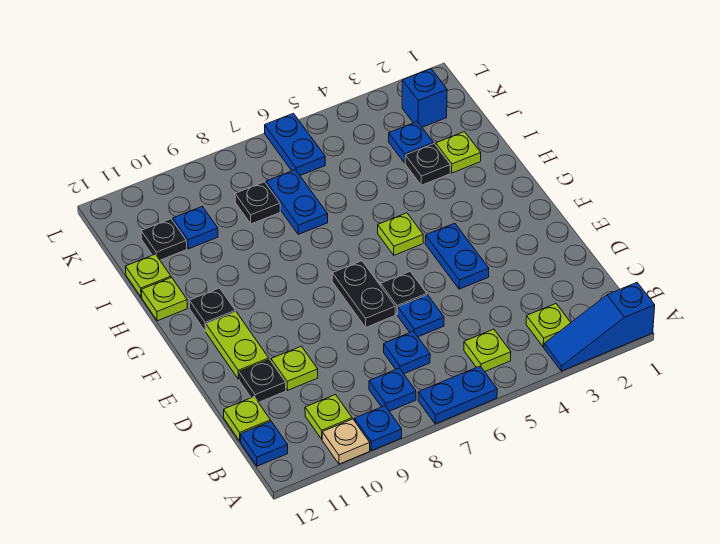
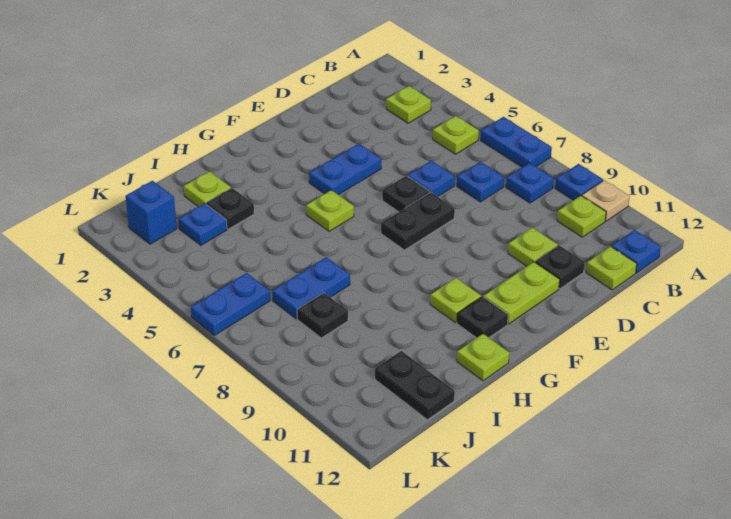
blue 1x3 slope [544,283,655,371] -> none
lime 1x1 plate [125,254,171,297] -> lime 1x1 plate moved to [430,278,481,323]
blue 1x1 plate [173,207,218,249] -> none
black 1x1 plate [141,219,187,260] -> black 1x2 plate [375,351,455,420]

